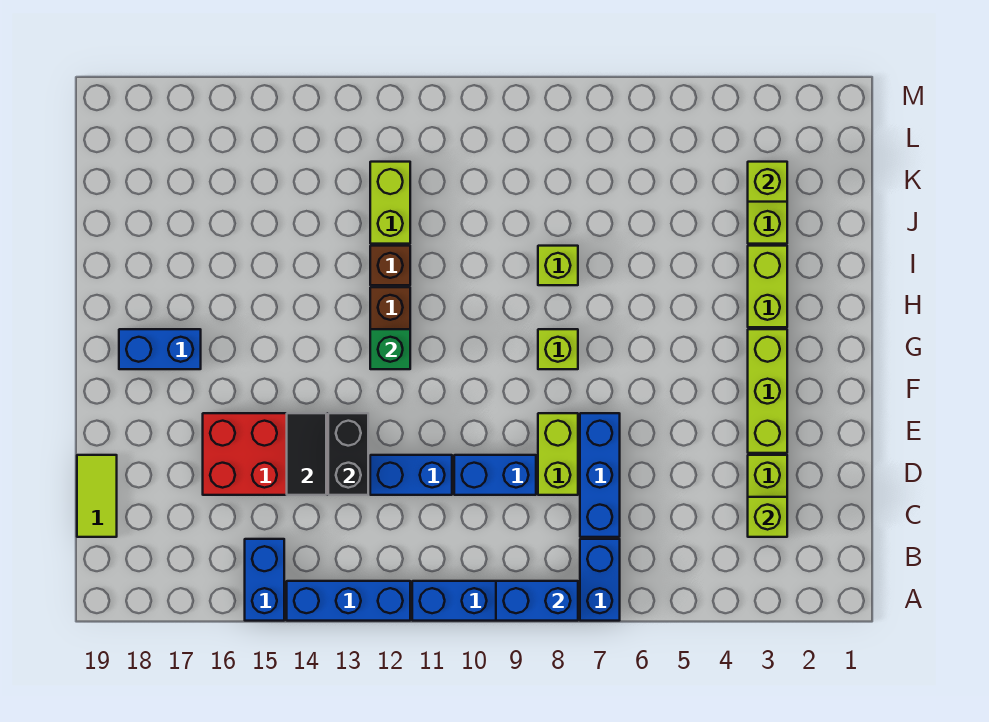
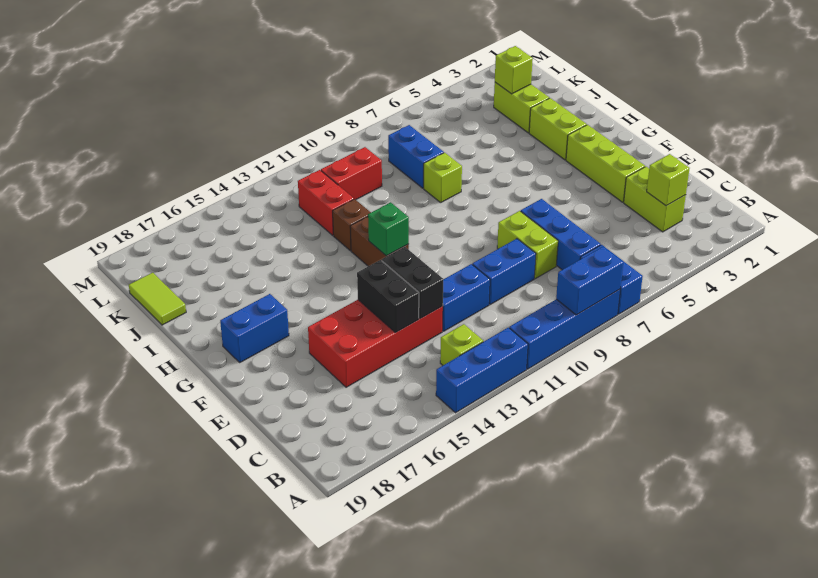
blue 1x2 brick [245,539,284,621] -> blue 1x2 brick moved to [388,125,444,188]
lime 1x2 tile [77,455,117,537] -> lime 1x2 tile moved to [129,273,186,325]
black 1x2 tile [287,413,326,495] -> black 1x2 brick [357,260,419,333]
lime 1x1 brick [538,329,578,369] -> lime 1x1 brick moved to [440,324,483,365]
lime 1x2 brick [370,162,410,244] -> red 1x2 brick [298,170,354,235]
none -> red 1x2 brick [321,147,382,200]

